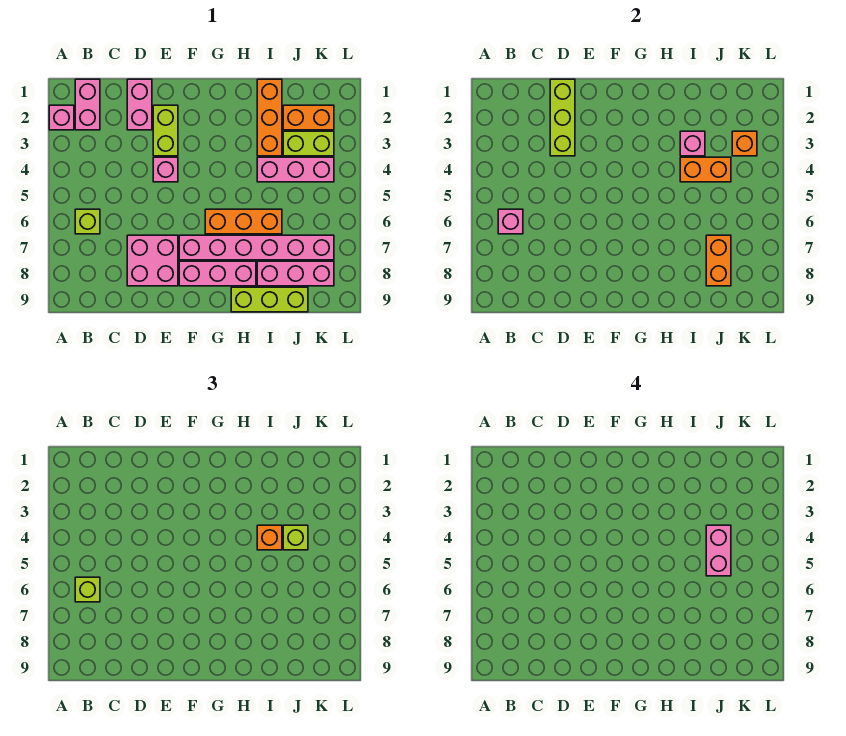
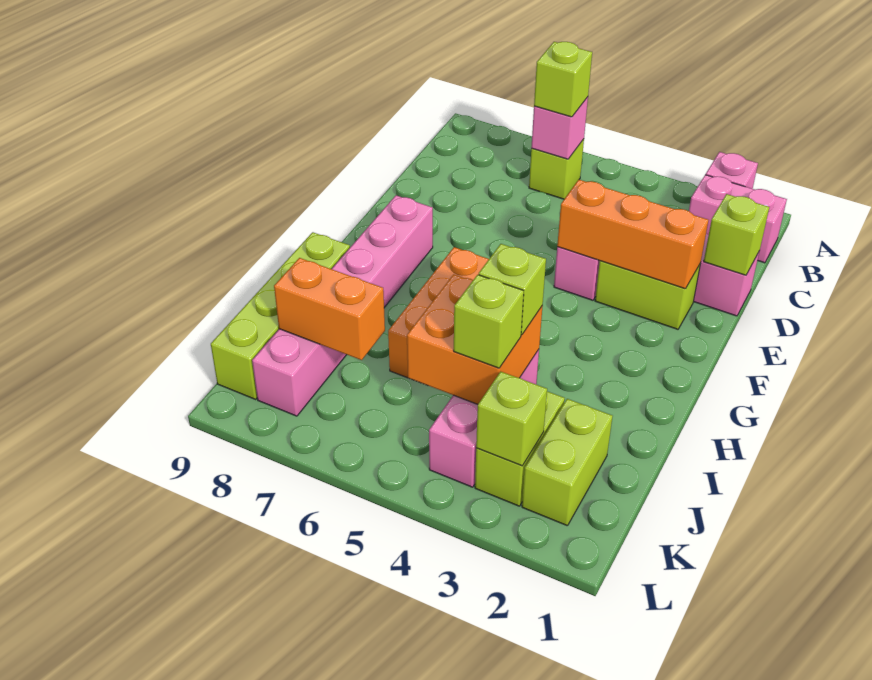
lime 1x3 brick [550,79,575,156] -> lime 1x1 brick [704,194,769,275]
pink 2x2 brick [127,235,178,286] -> none
pink 1x6 brick [179,235,334,260] -> none
lime 1x3 brick [231,287,308,312] -> lime 1x4 brick [211,232,350,399]
orange 1x3 brick [257,79,282,156] -> orange 1x3 brick moved to [557,180,708,289]
pink 1x1 brick [680,131,705,156] -> none
orange 1x2 brick [680,157,731,182] -> orange 2x2 brick [407,274,542,404]
orange 1x1 brick [257,525,282,550] -> lime 1x1 brick [479,244,546,335]
orange 1x2 brick [283,105,334,130] -> lime 1x2 brick [522,399,613,526]
pink 1x2 brick [706,525,731,576] -> none
orange 1x1 brick [732,131,757,156] -> lime 1x1 brick [476,371,547,466]

